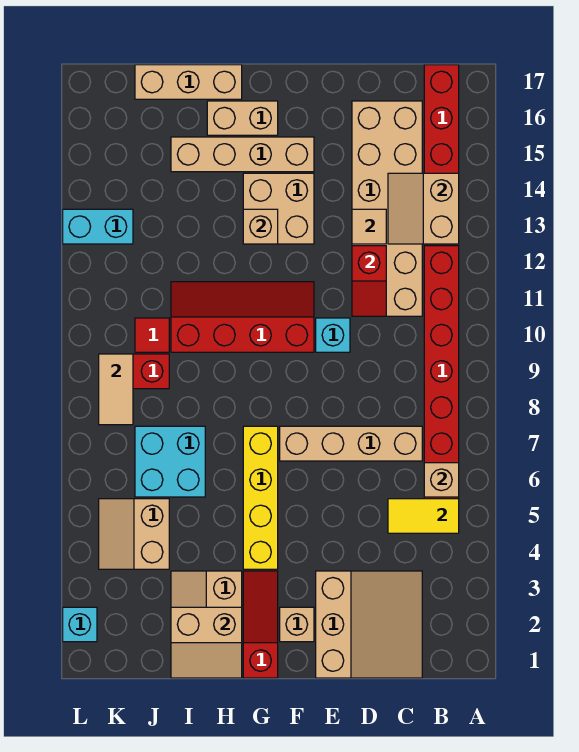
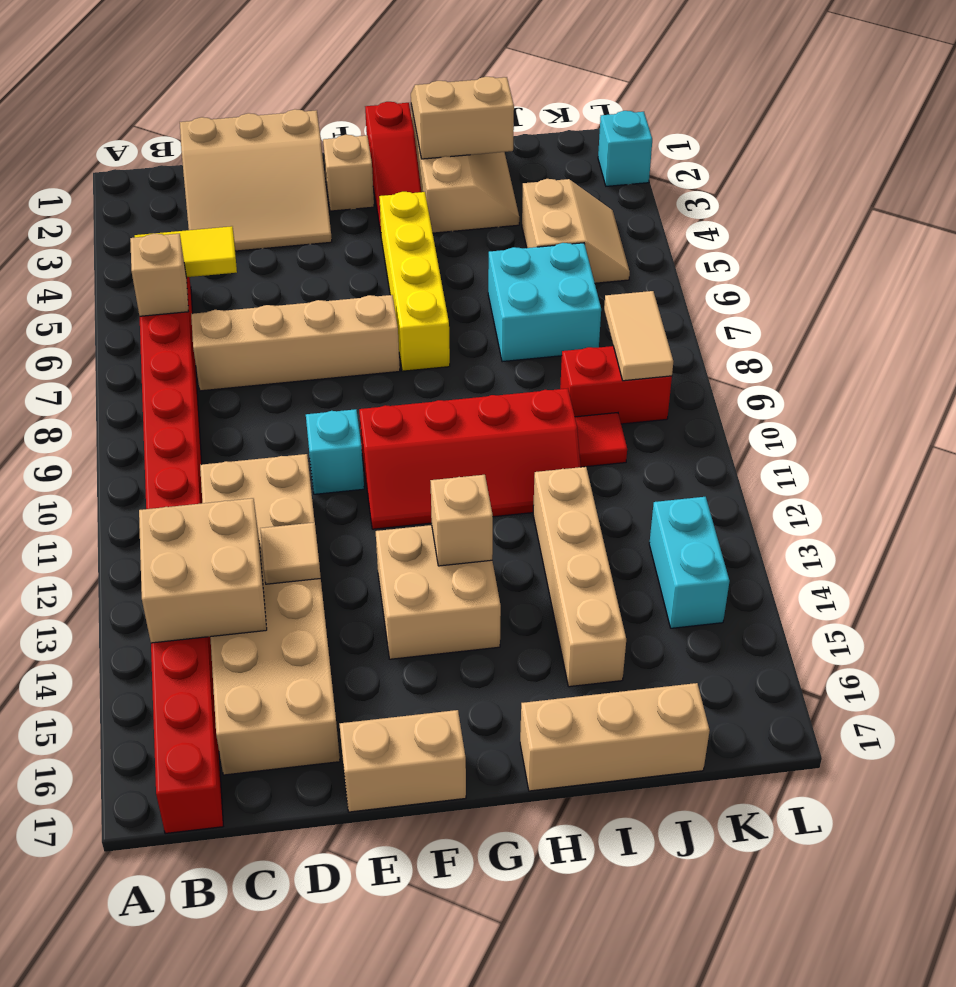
tan 2x2 slope [388,173,459,244] -> tan 2x2 brick [139,498,267,643]
tan 3x3 slope [316,571,422,678] -> tan 3x3 slope turned to [180,109,332,251]
red 1x2 slope [352,246,386,316] -> none
tan 1x4 brick [171,137,314,172] -> tan 1x4 brick turned to [533,467,626,687]
tan 1x2 brick [207,101,278,135] -> tan 1x2 brick moved to [339,710,466,812]
cyan 1x2 brick [63,209,133,244] -> cyan 1x2 brick turned to [649,497,730,628]

